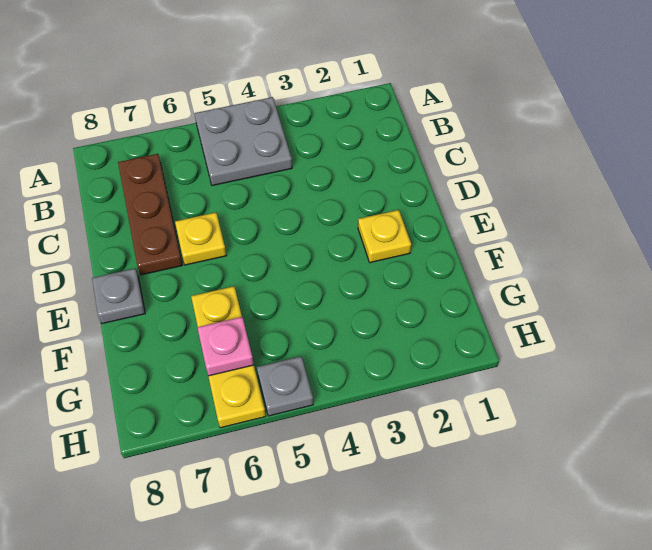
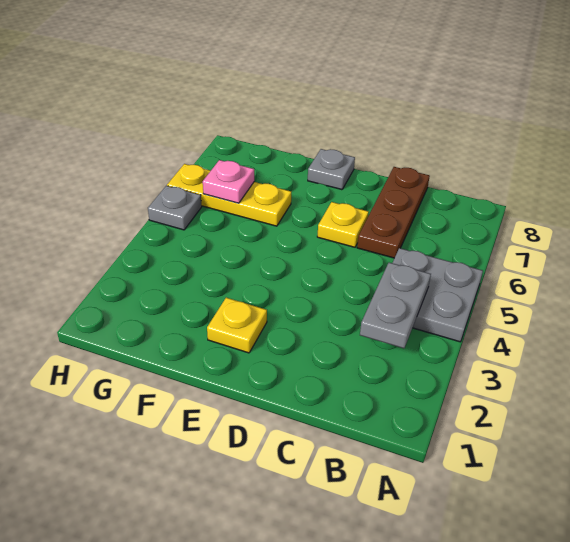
none -> grey 1x2 plate [360,263,431,348]
brown 1x3 plate [118,154,182,275] -> brown 1x3 plate turned to [357,167,430,258]

